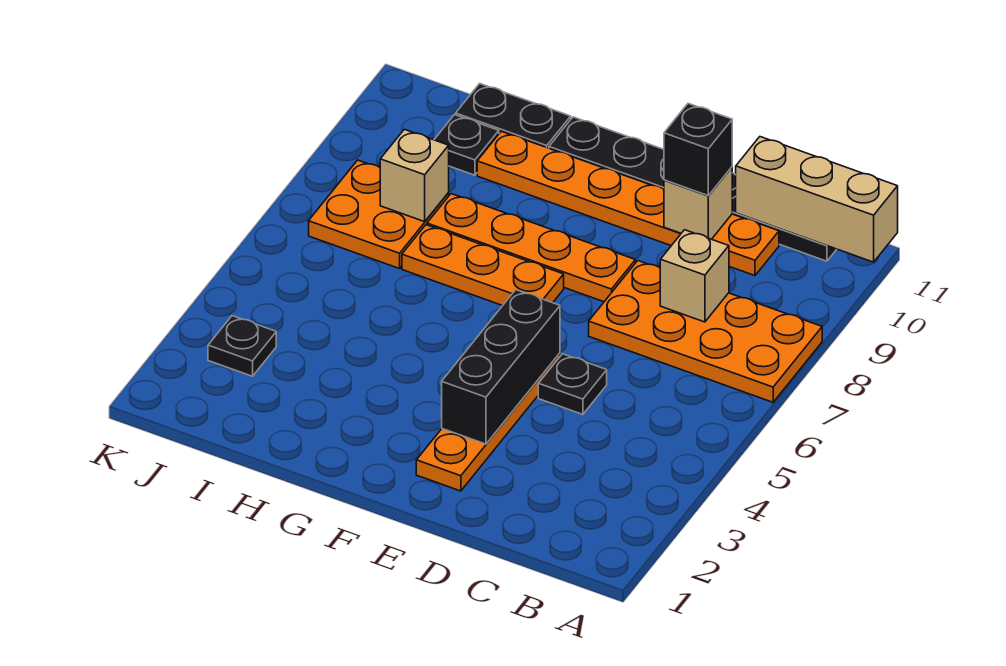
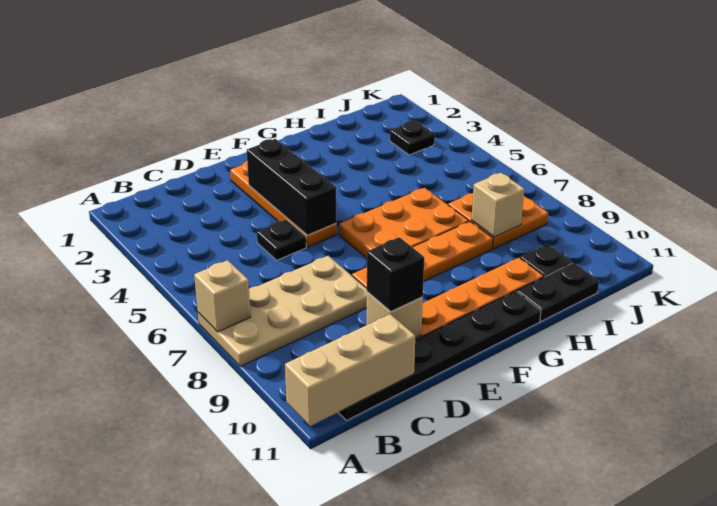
orange 2x4 plate [589,261,822,402] -> tan 2x4 plate [198,256,367,366]
tan 1x1 brick [660,230,729,322] -> tan 1x1 brick moved to [194,260,251,332]
orange 1x3 plate [402,225,564,306] -> orange 2x3 plate [339,188,469,258]

